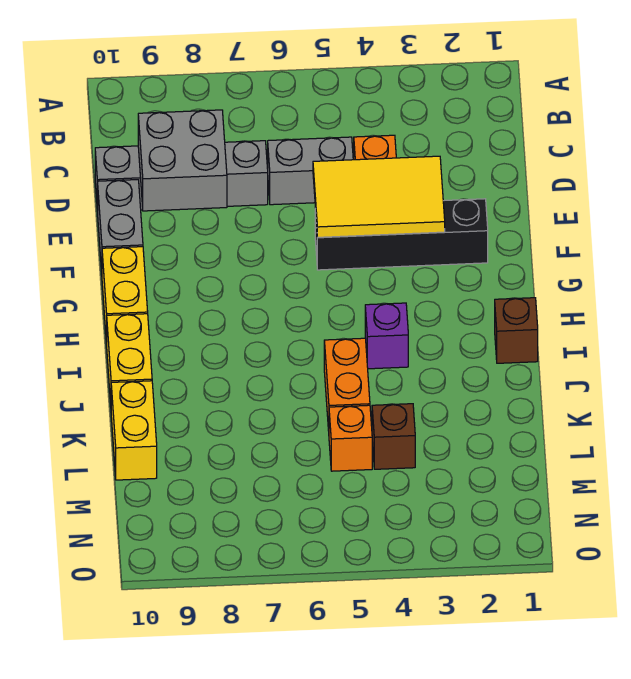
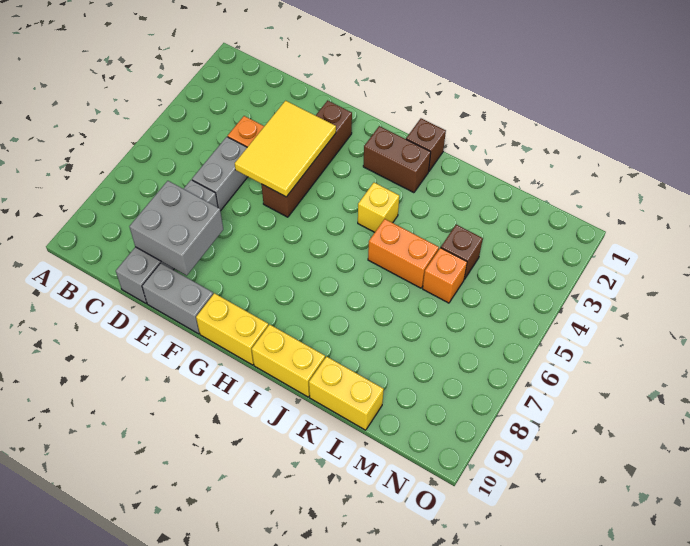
black 1x4 brick [315,199,488,270] -> brown 1x4 brick [261,100,352,217]
none -> brown 1x2 brick [363,126,431,193]
purple 1x1 brick [365,303,408,369] -> yellow 1x1 brick [358,183,399,232]

